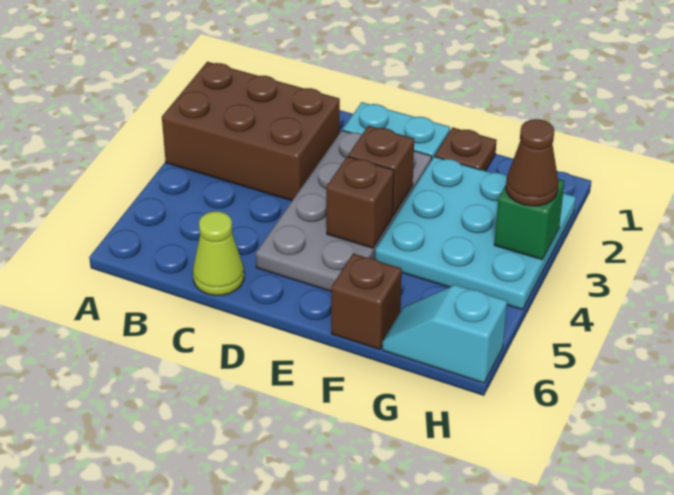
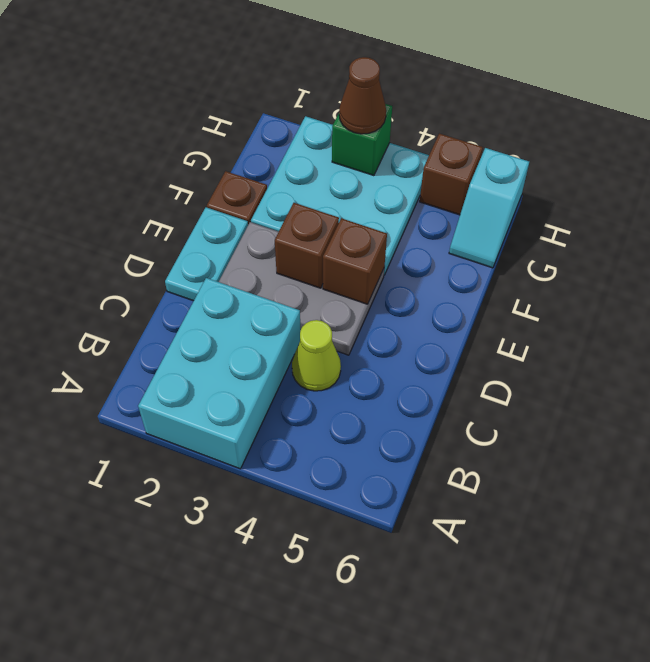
brown 2x3 brick [162,62,340,201] -> cyan 2x3 brick [138,278,301,469]
lime 1x1 cone [193,211,244,296] -> lime 1x1 cone moved to [292,320,341,391]
grey 2x4 plate [256,130,432,291] -> grey 2x3 plate [219,222,384,355]
brown 1x1 brick [331,254,402,349] -> brown 1x1 brick moved to [420,134,483,215]

